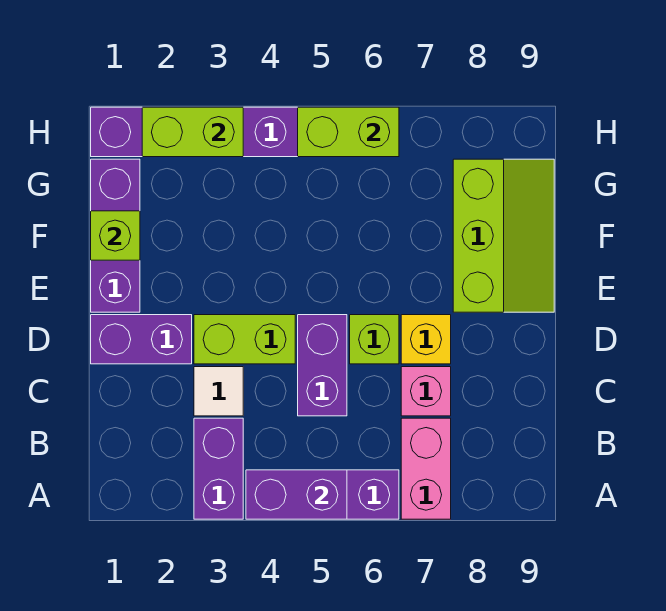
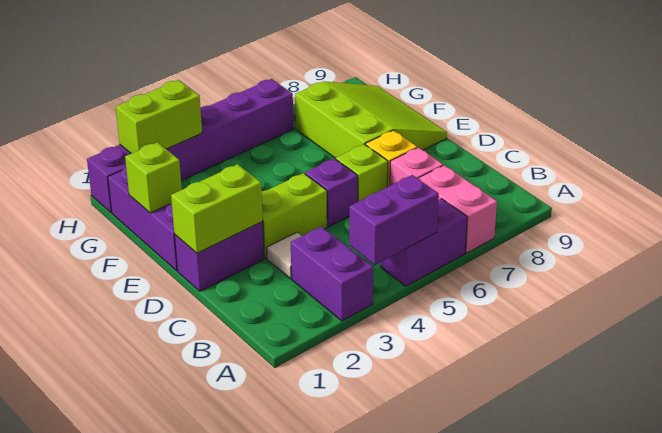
purple 1x2 brick [298,315,347,416] -> purple 1x1 brick [305,158,358,227]
lime 2x3 slope [453,159,554,312] -> lime 3x3 slope [295,81,447,158]
lime 1x2 brick [298,107,399,157] -> lime 1x2 brick moved to [171,164,263,253]

